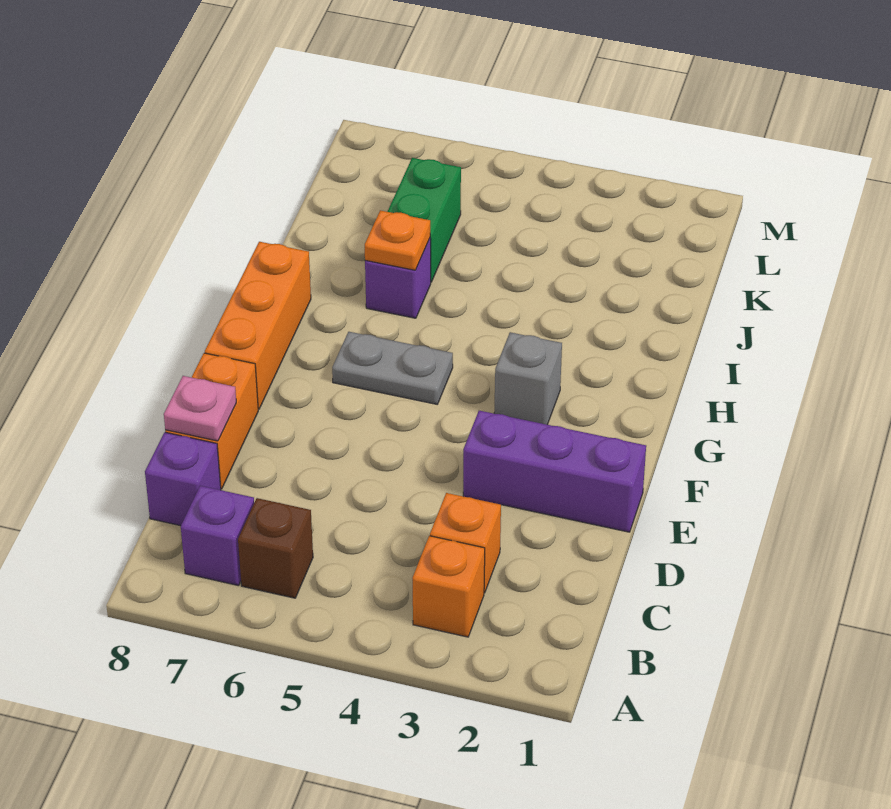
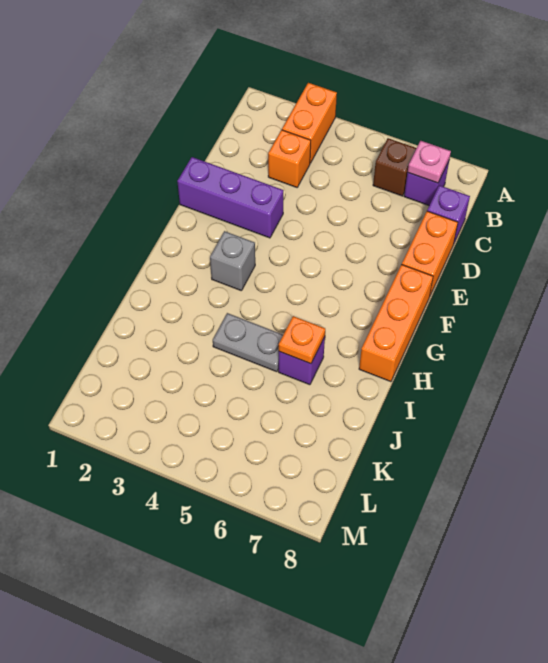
orange 1x1 brick [412,536,485,637] -> orange 1x2 brick [282,83,337,163]
pink 1x1 plate [164,376,236,441] -> pink 1x1 plate moved to [408,141,451,183]
grey 1x2 plate [332,332,453,404] -> grey 1x2 plate moved to [213,313,283,372]
green 1x2 brick [387,158,461,282] -> none

